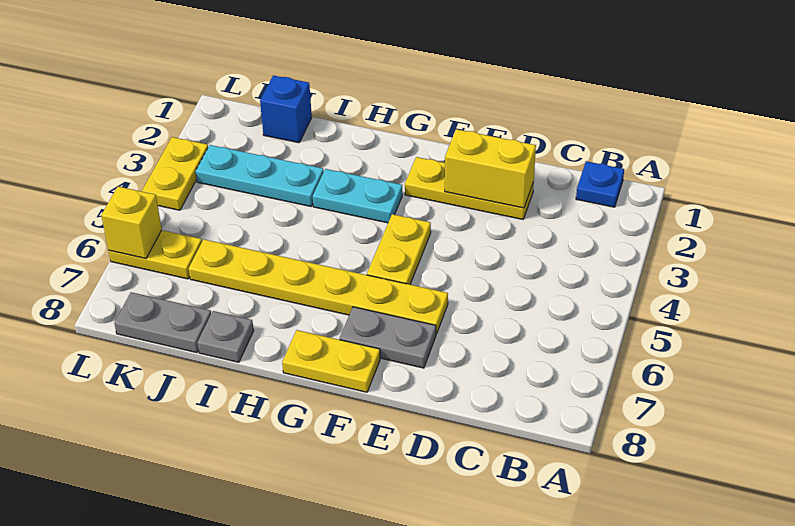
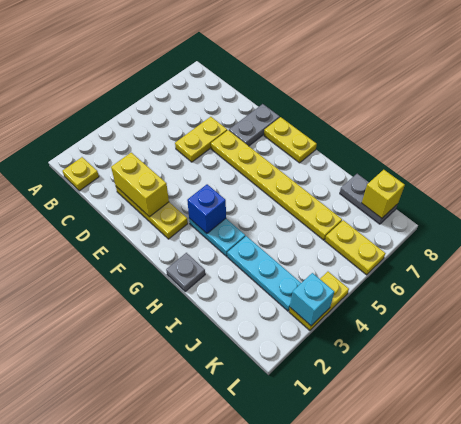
blue 1x1 plate [576,161,624,207] -> yellow 1x1 plate [63,157,99,191]
grey 1x2 plate [340,307,436,368] -> grey 1x2 plate turned to [229,104,280,146]
yellow 1x2 plate [367,214,431,284] -> yellow 1x2 plate moved to [175,117,227,162]
grey 1x1 plate [197,311,254,362] -> grey 1x1 plate moved to [166,253,205,291]
blue 1x1 brick [260,75,312,143] -> blue 1x1 brick moved to [187,184,226,233]
none -> cyan 1x1 brick [290,273,334,326]
yellow 1x1 brick [101,187,162,259] -> yellow 1x1 brick moved to [362,170,405,218]

